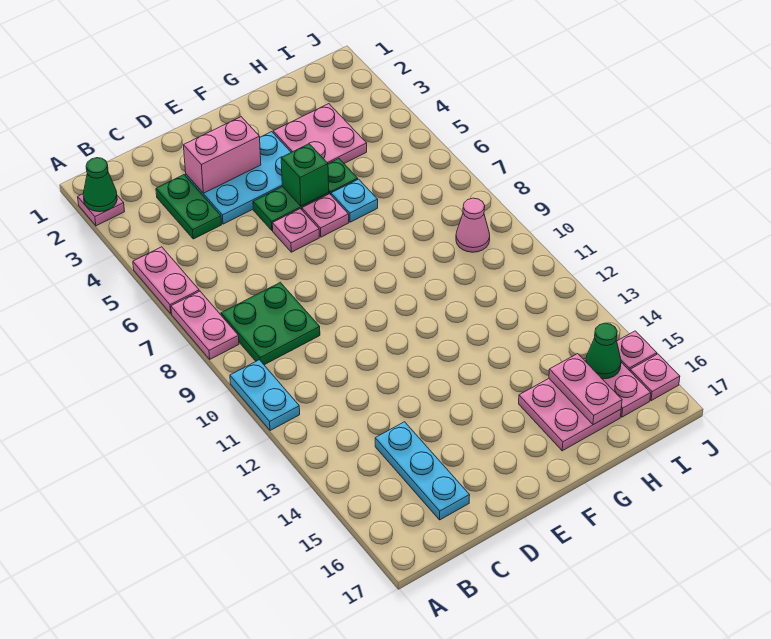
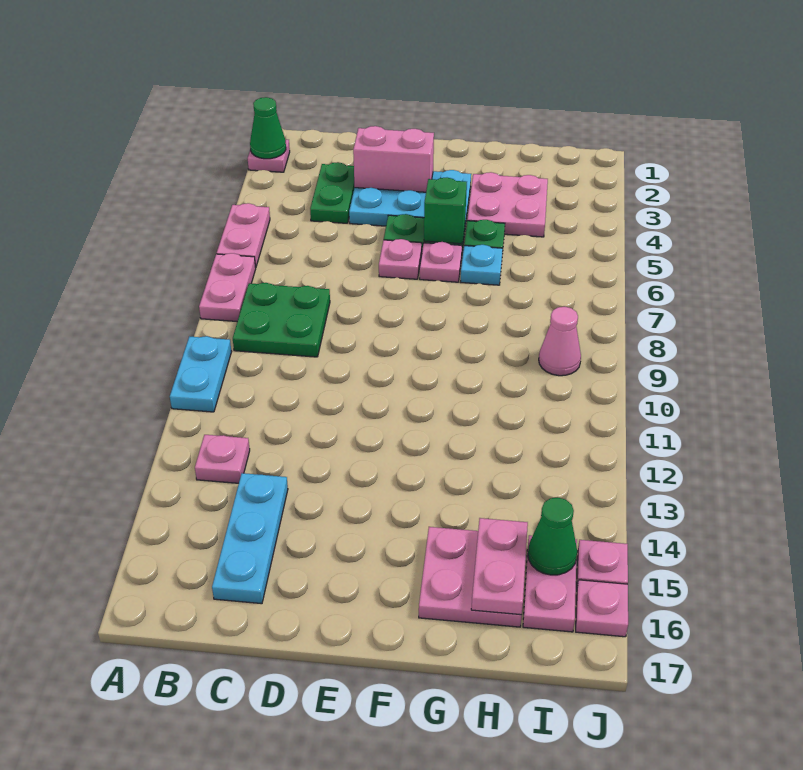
none -> pink 1x1 plate [195,435,250,483]

